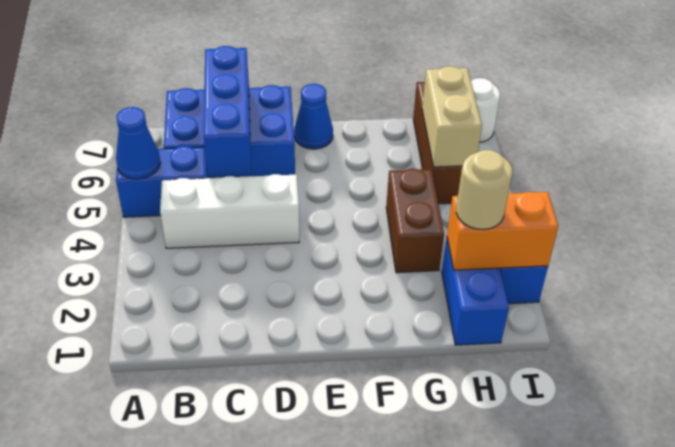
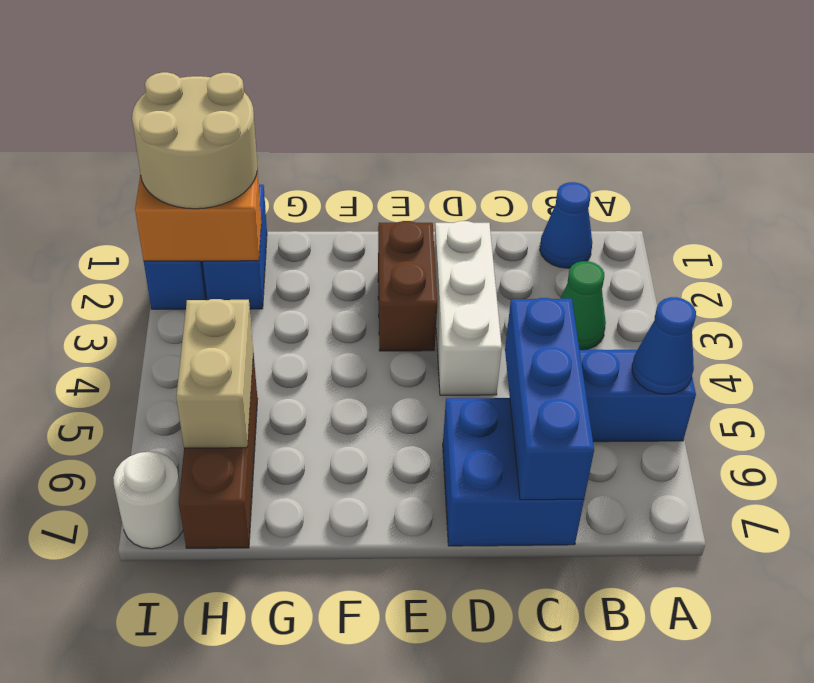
none -> green 1x1 cone [560,261,606,350]
white 1x3 brick [160,174,299,248] -> white 1x3 brick turned to [434,221,502,395]
blue 2x3 brick [164,85,295,178] -> blue 2x2 brick [443,398,584,546]
blue 1x1 cone [294,84,333,149] -> blue 1x1 cone moved to [540,182,592,268]
brown 1x2 brick [386,169,444,273] -> brown 1x2 brick moved to [378,221,437,351]
tan 1x1 round brick [456,150,512,230] -> tan 2x2 round brick [132,72,258,209]

